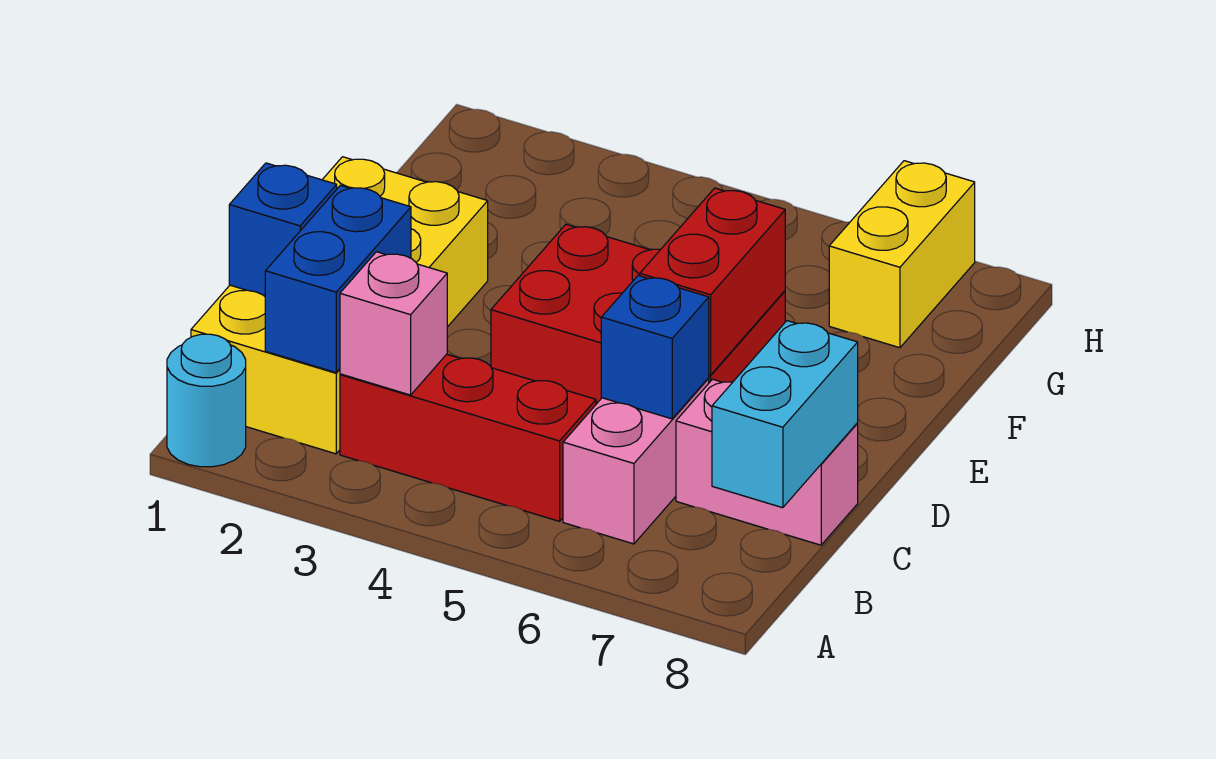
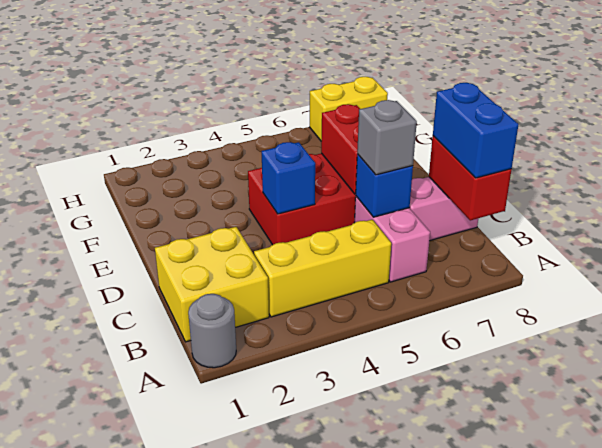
cyan 1x1 round brick [167,334,246,467] -> grey 1x1 round brick [188,294,236,368]
yellow 2x4 brick [191,157,488,454] -> yellow 2x2 brick [155,227,269,342]
blue 1x2 brick [265,185,411,372] -> blue 1x2 brick moved to [433,83,519,178]
red 1x3 brick [340,354,596,521] -> yellow 1x3 brick [254,220,391,317]
pink 1x1 brick [340,252,447,395] -> none
cyan 1x2 brick [712,321,858,508] -> red 1x2 brick [429,136,512,221]
blue 1x1 brick [229,163,337,296] -> blue 1x1 brick moved to [262,142,315,214]
none -> grey 1x1 brick [357,100,417,175]
yellow 1x2 brick [829,161,975,348] -> yellow 1x2 brick turned to [310,77,388,141]

